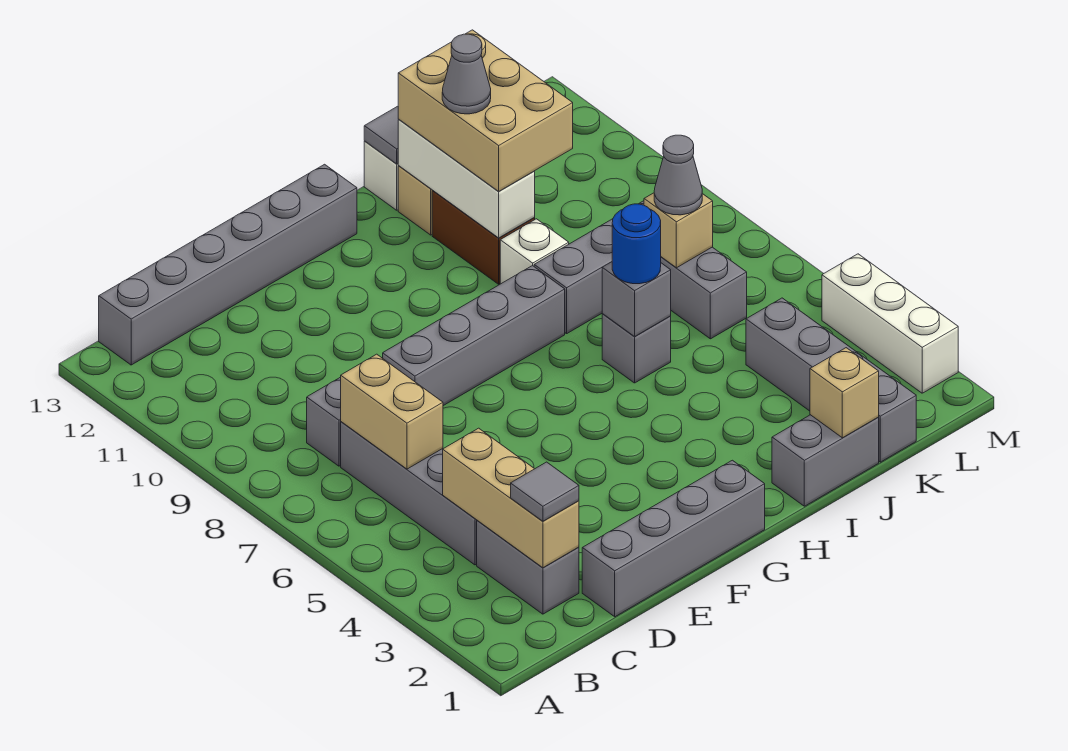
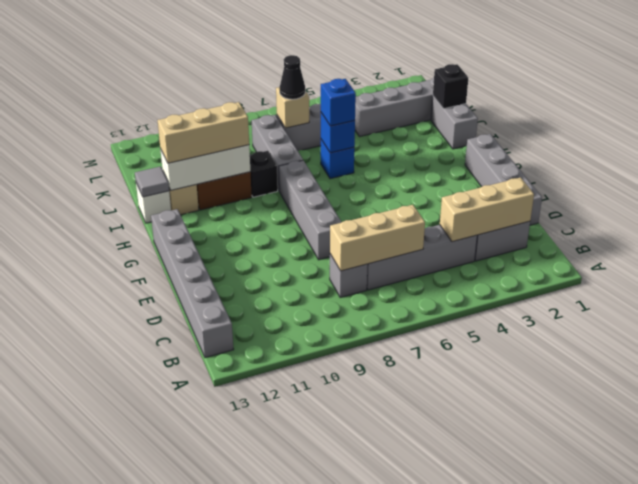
grey 1x1 tile [511,462,579,521] -> none
tan 1x2 brick [341,354,443,469] -> tan 1x3 brick [330,205,425,271]
grey 1x1 brick [602,314,671,383] -> blue 1x1 brick [321,140,354,179]
grey 1x1 brick [602,262,671,336] -> blue 1x1 brick [321,113,355,153]
blue 1x1 round brick [612,204,661,284] -> blue 1x1 brick [321,79,356,126]
white 1x1 brick [500,219,569,284] -> black 1x1 brick [250,151,278,197]
tan 2x3 brick [398,30,573,192] -> tan 1x3 brick [158,102,249,163]
grey 1x1 cone [442,34,491,114] -> none
tan 1x1 brick [810,348,879,438] -> black 1x1 brick [433,64,468,109]
grey 1x1 cone [654,135,702,215] -> black 1x1 cone [280,55,305,99]
white 1x3 brick [822,254,958,393] -> none

